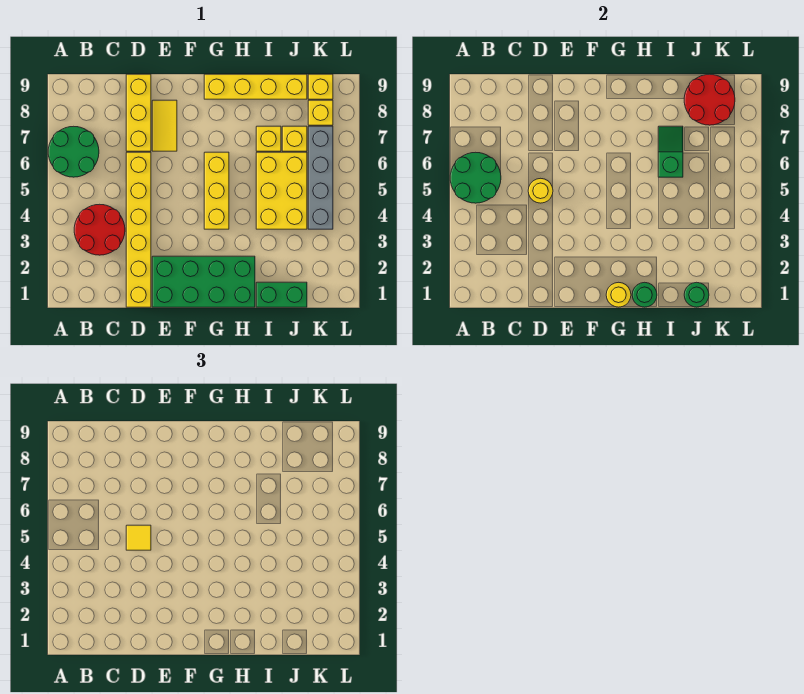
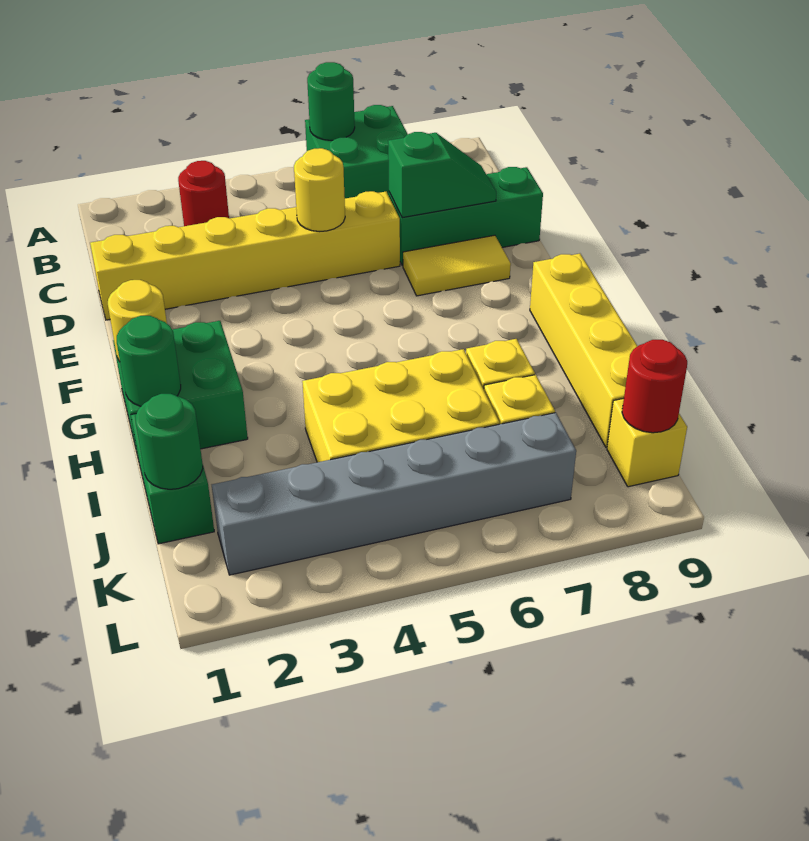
green 2x2 round brick [450,152,501,203] -> green 1x1 round brick [307,62,355,140]
green 2x2 round brick [48,126,99,177] -> green 2x2 brick [305,105,407,198]
red 2x2 round brick [74,204,125,255] -> red 1x1 round brick [178,161,229,226]
yellow 1x1 tile [126,525,151,550] -> none
yellow 1x3 brick [126,74,151,151] -> green 1x3 brick [389,167,543,266]
green 2x4 brick [152,256,255,307] -> green 2x2 brick [113,321,248,455]
yellow 1x3 brick [204,152,229,229] -> none
green 1x2 slope [658,126,683,177] -> green 1x2 slope moved to [388,132,496,218]
red 2x2 round brick [684,74,735,125] -> red 1x1 round brick [622,340,687,433]
grey 1x4 brick [308,126,333,229] -> grey 1x6 brick [212,413,576,575]
yellow 1x1 brick [308,100,333,125] -> none

